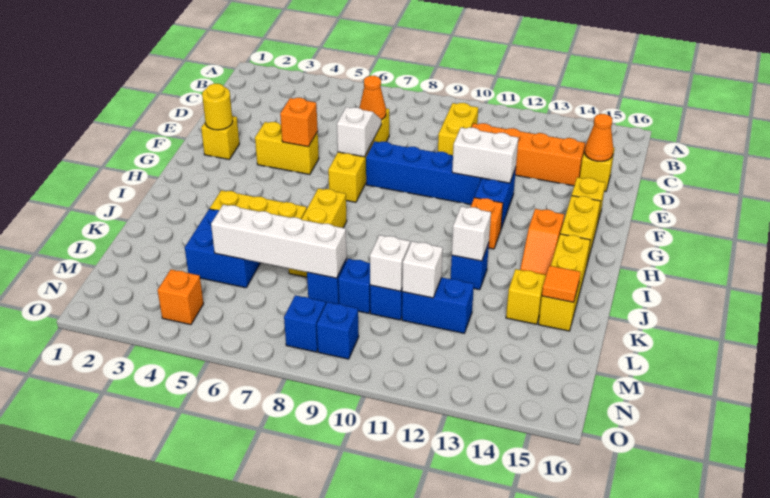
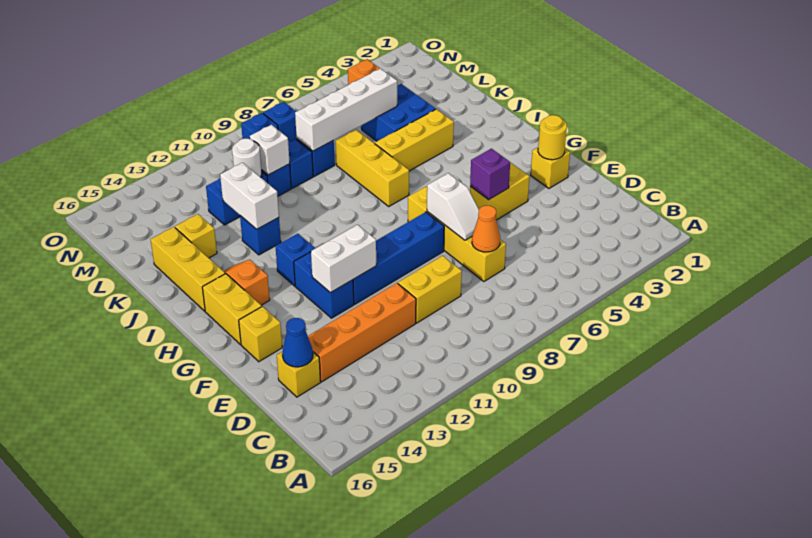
yellow 1x2 brick [438,103,478,155] -> yellow 1x2 brick turned to [398,256,462,323]
orange 1x1 cone [584,114,613,161] -> blue 1x1 cone [282,318,313,367]
orange 1x1 brick [280,98,318,147] -> purple 1x1 brick [470,149,510,200]
orange 1x1 brick [471,198,503,249] -> blue 1x1 brick [275,234,315,286]
white 1x1 brick [452,206,491,261] -> white 1x2 brick [220,163,279,229]
orange 1x1 tile [542,266,580,302] -> none
white 1x1 brick [402,241,443,298] -> white 1x1 round brick [232,139,262,177]

